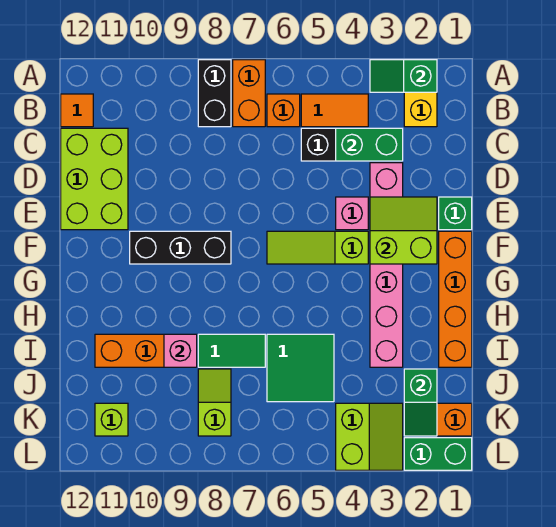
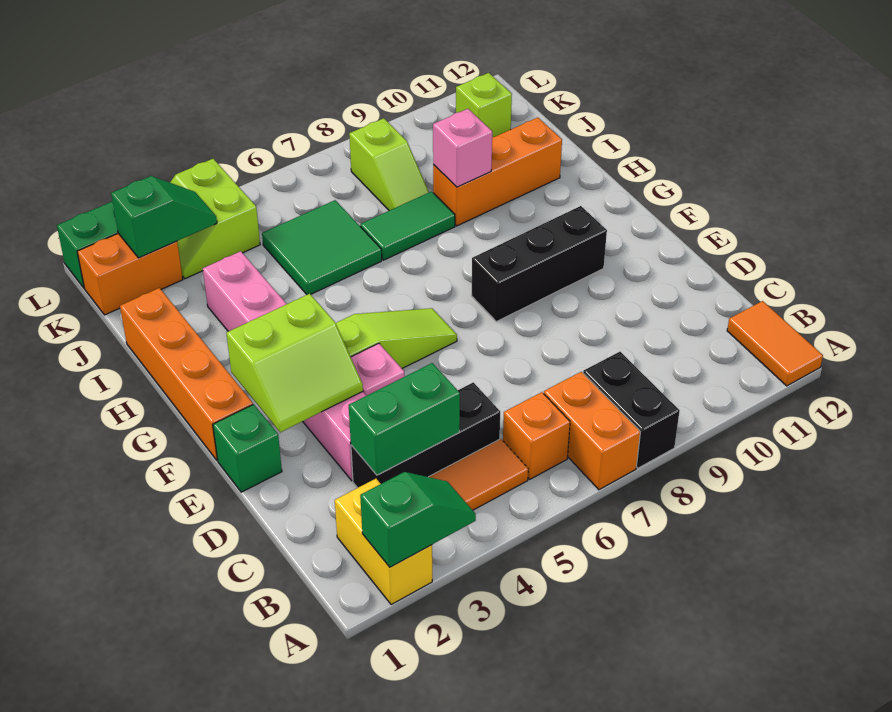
orange 1x1 tile [61,94,93,127] -> orange 1x2 tile [727,301,823,386]
lime 2x3 brick [61,128,128,230] -> none
green 1x2 slope [404,369,437,436] -> green 1x2 slope turned to [111,176,217,258]

